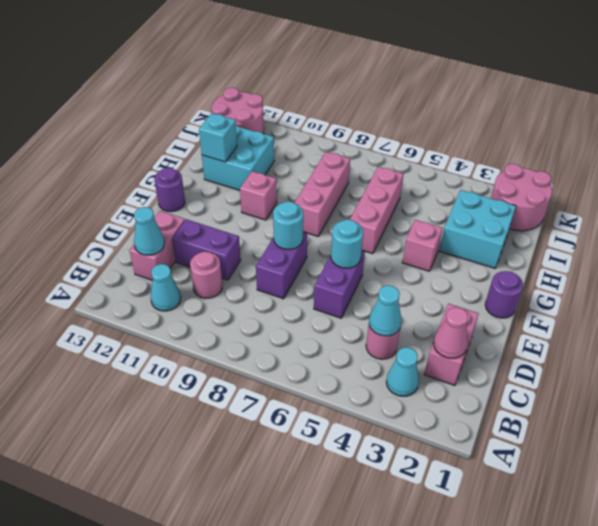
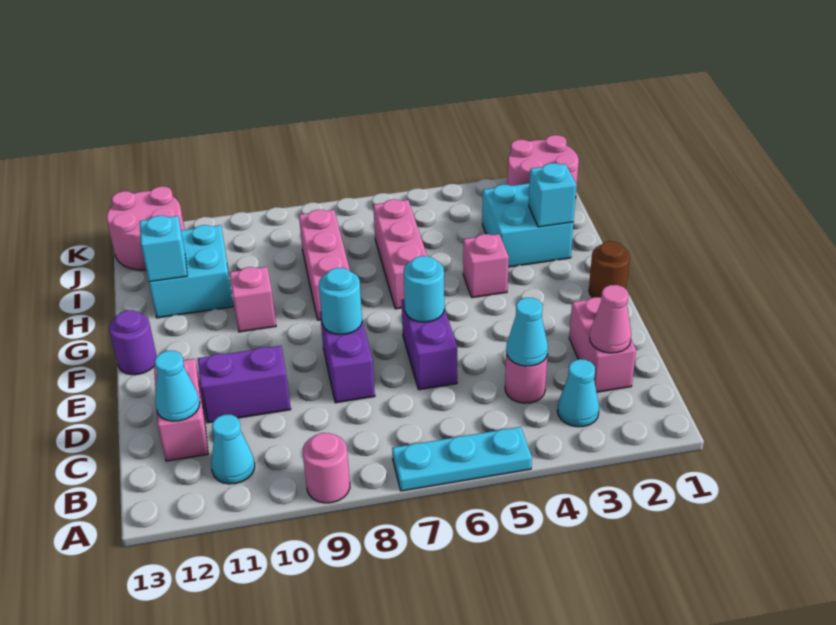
none -> cyan 1x3 plate [392,427,532,491]
pink 1x1 round brick [190,252,222,298] -> pink 1x1 round brick moved to [303,433,350,503]
purple 1x1 round brick [485,271,523,318] -> brown 1x1 round brick [589,241,630,298]
none -> cyan 1x1 brick [529,163,576,227]

